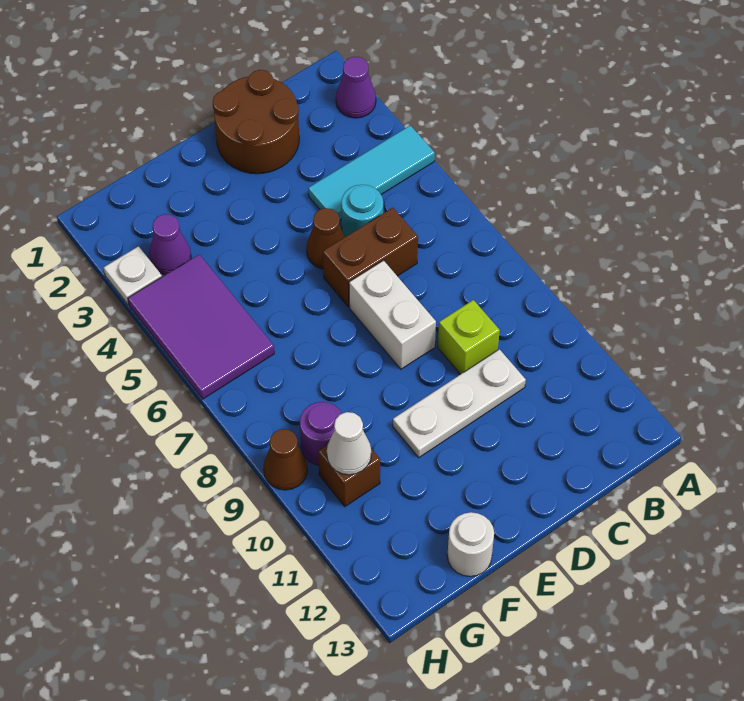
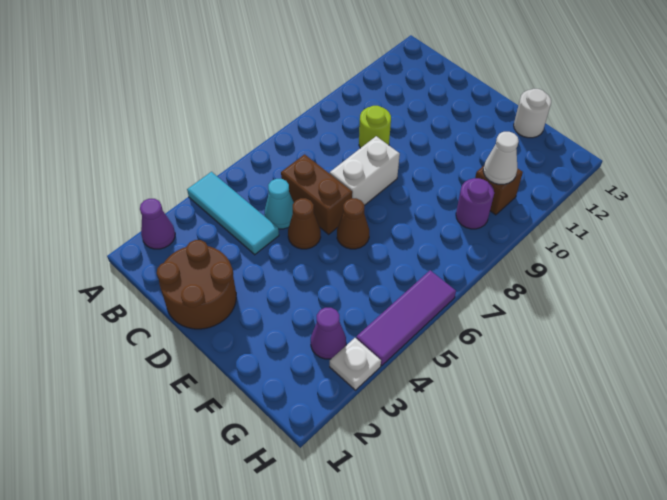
cyan 1x1 round brick [341,185,383,237] -> cyan 1x1 cone [265,179,294,229]
lime 1x1 brick [438,300,500,374] -> lime 1x1 round brick [359,106,391,148]
white 1x3 plate [393,349,526,457] -> none
purple 2x3 tile [128,254,274,399] -> purple 1x3 tile [356,270,456,366]
brown 1x1 cone [264,429,307,490] -> brown 1x1 cone moved to [337,198,369,249]

